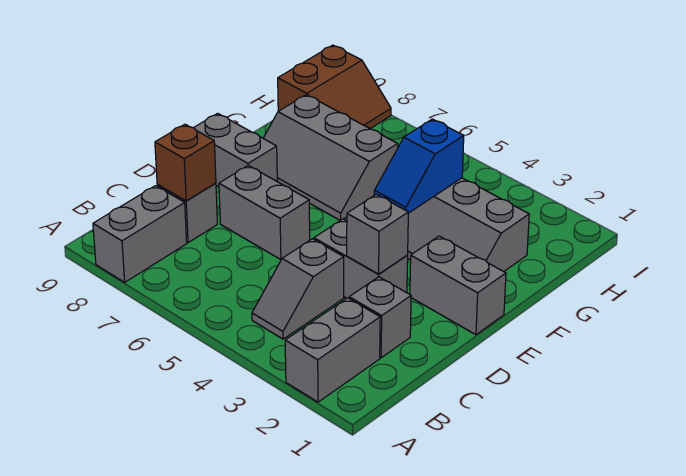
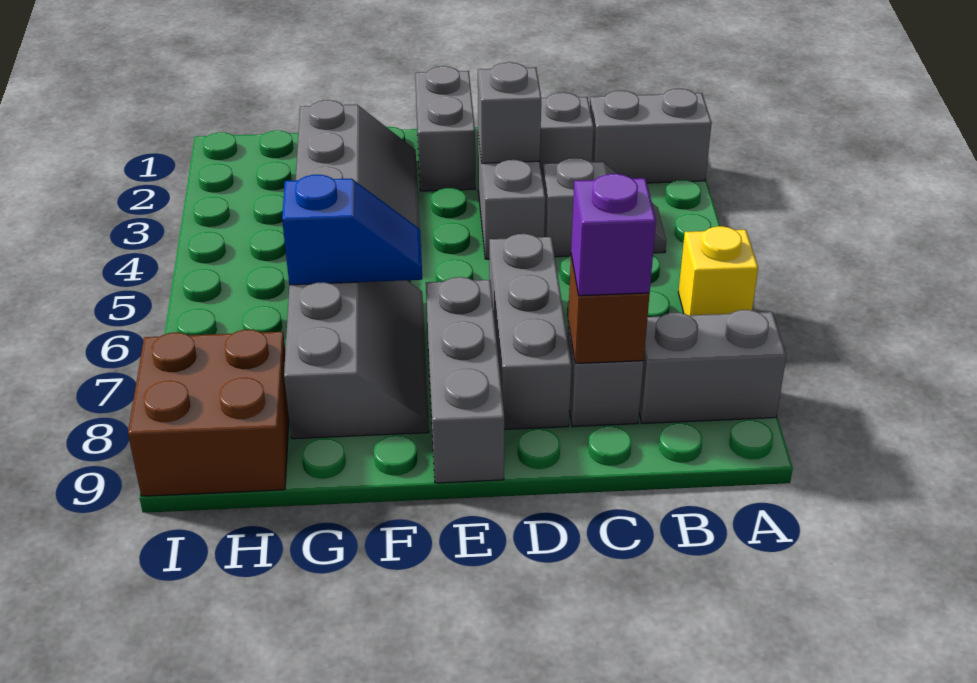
none -> yellow 1x1 brick [678,226,758,315]
none -> purple 1x1 brick [571,174,656,296]
grey 1x2 brick [219,166,310,260] -> grey 1x3 brick [489,234,572,429]
grey 1x2 brick [194,113,277,187] -> grey 1x3 brick [426,277,504,483]
blue 1x2 slope [374,119,464,213] -> blue 1x2 slope moved to [282,175,422,285]
brown 2x2 slope [278,45,391,129] -> brown 2x2 brick [128,330,289,496]

